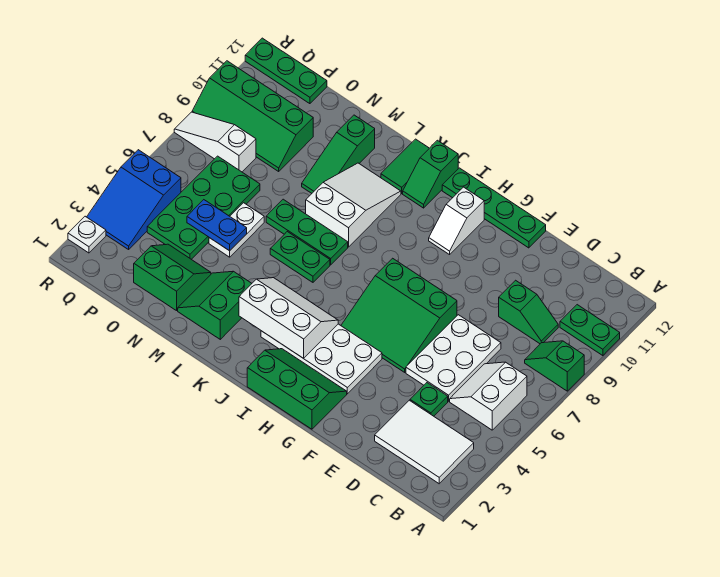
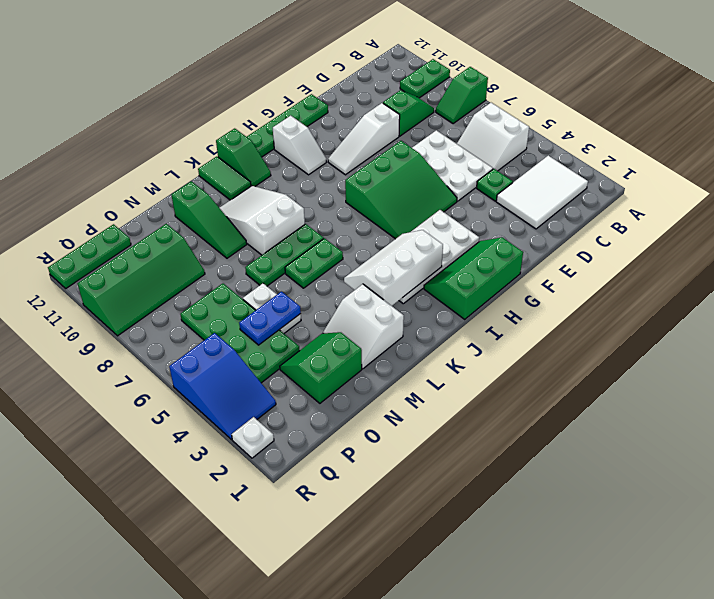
green 2x2 slope [178,271,252,339] -> white 2x2 slope [323,284,404,369]
white 1x3 slope [174,112,256,172] -> white 1x3 slope moved to [328,103,400,175]

